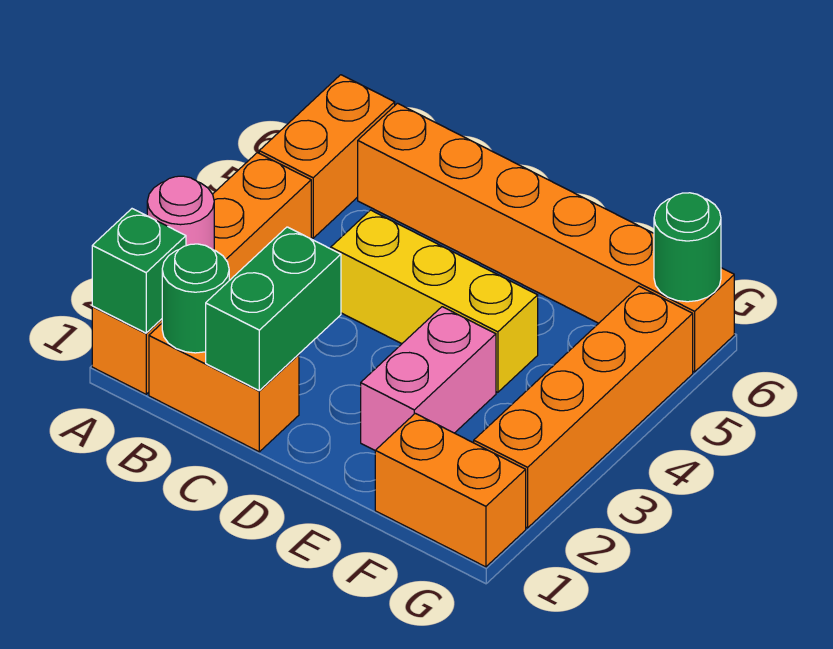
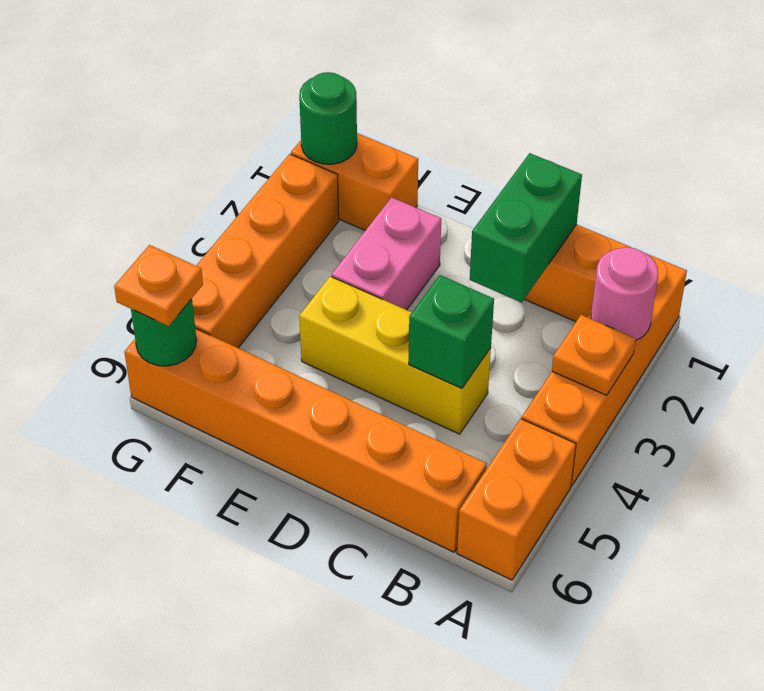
green 1x1 brick [92,209,186,333] -> green 1x1 brick moved to [409,275,494,388]
none -> orange 1x1 plate [552,315,636,395]
green 1x1 round brick [162,244,229,353] -> green 1x1 round brick moved to [299,72,357,164]
none -> orange 1x1 plate [114,245,203,326]

